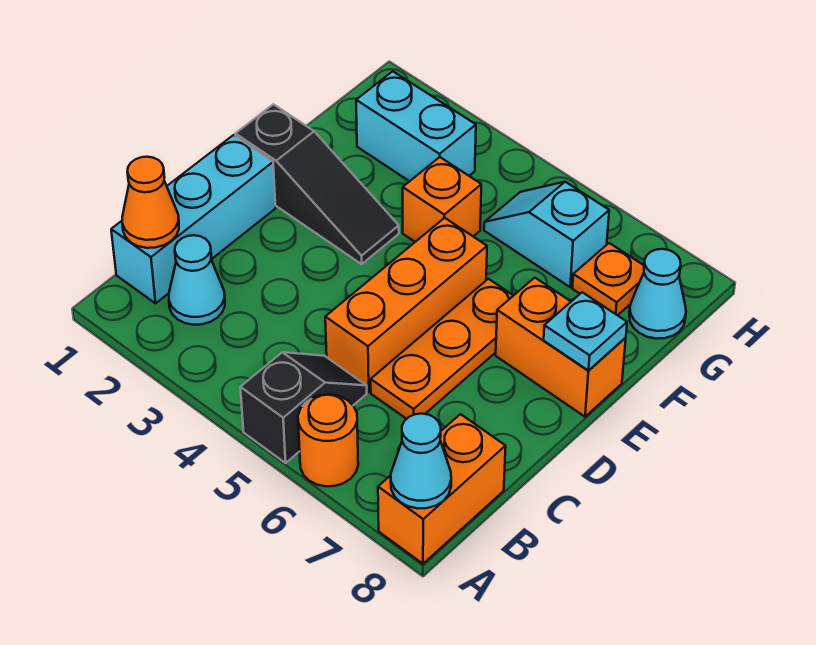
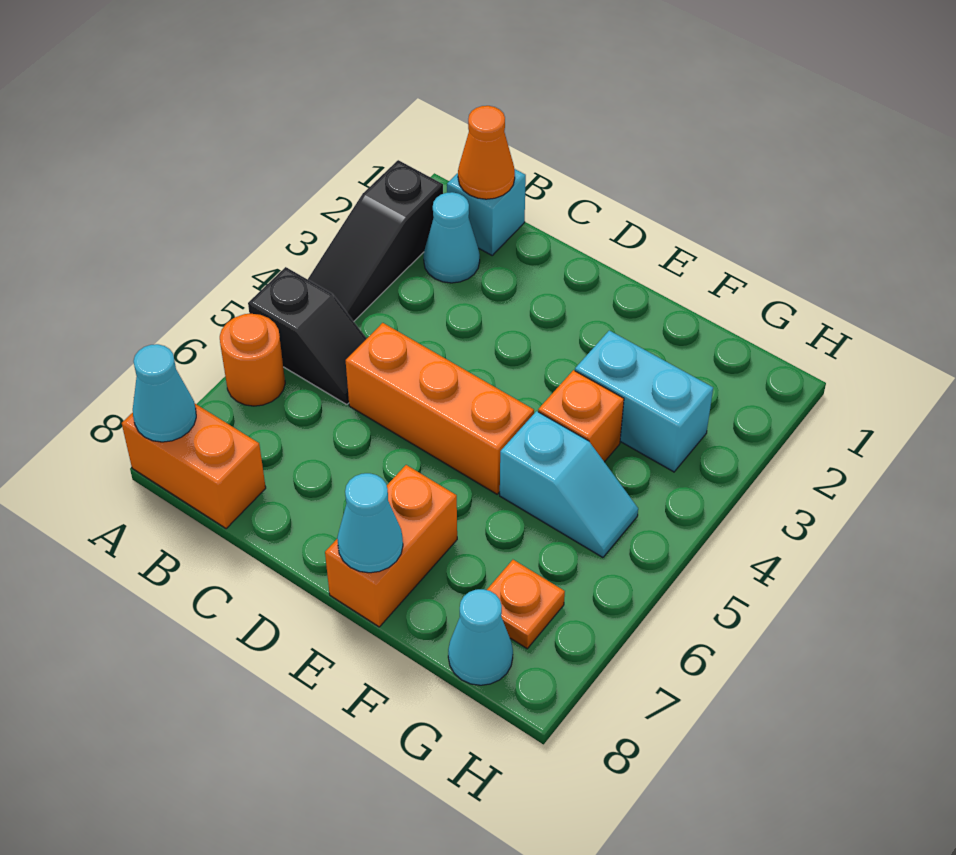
cyan 1x3 brick [111,135,276,303] -> cyan 1x1 brick [447,169,526,255]
orange 1x3 plate [371,279,513,419] -> none
black 1x3 slope [236,104,399,264] -> black 1x3 slope moved to [308,160,443,321]
cyan 1x1 plate [544,292,627,371] -> cyan 1x1 cone [337,473,403,573]
cyan 1x2 brick [356,71,476,181] -> cyan 1x2 brick turned to [575,331,713,472]
cyan 1x2 slope [484,182,609,287] -> cyan 1x2 slope turned to [500,411,638,558]

